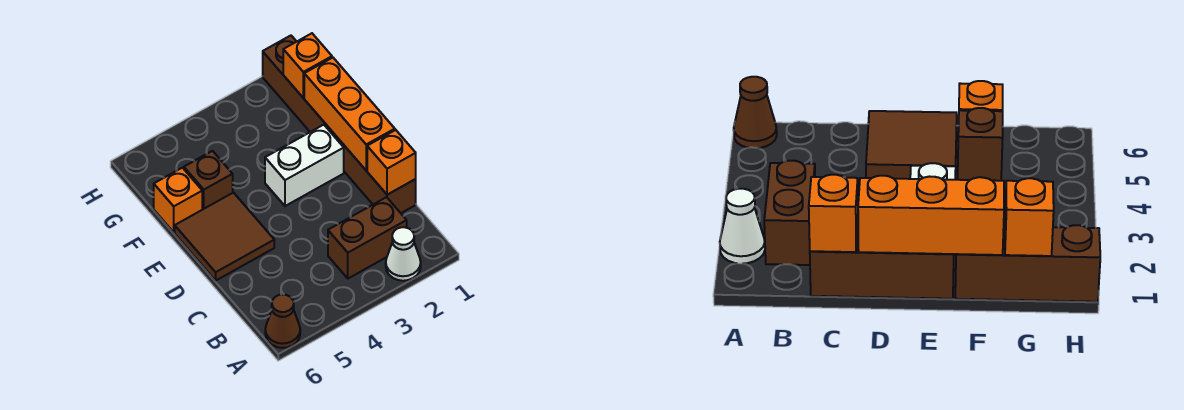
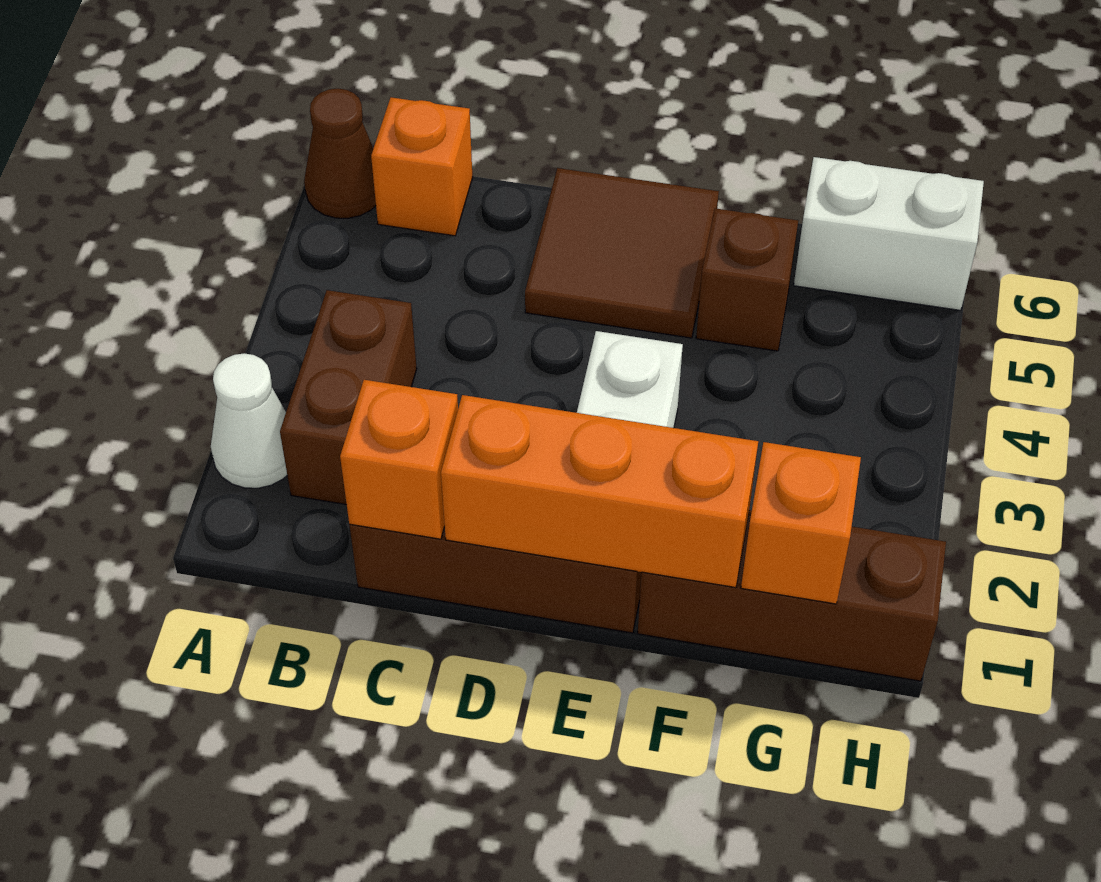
orange 1x1 brick [154,168,202,232] -> orange 1x1 brick moved to [371,97,473,236]
none -> white 1x2 brick [794,157,984,310]

